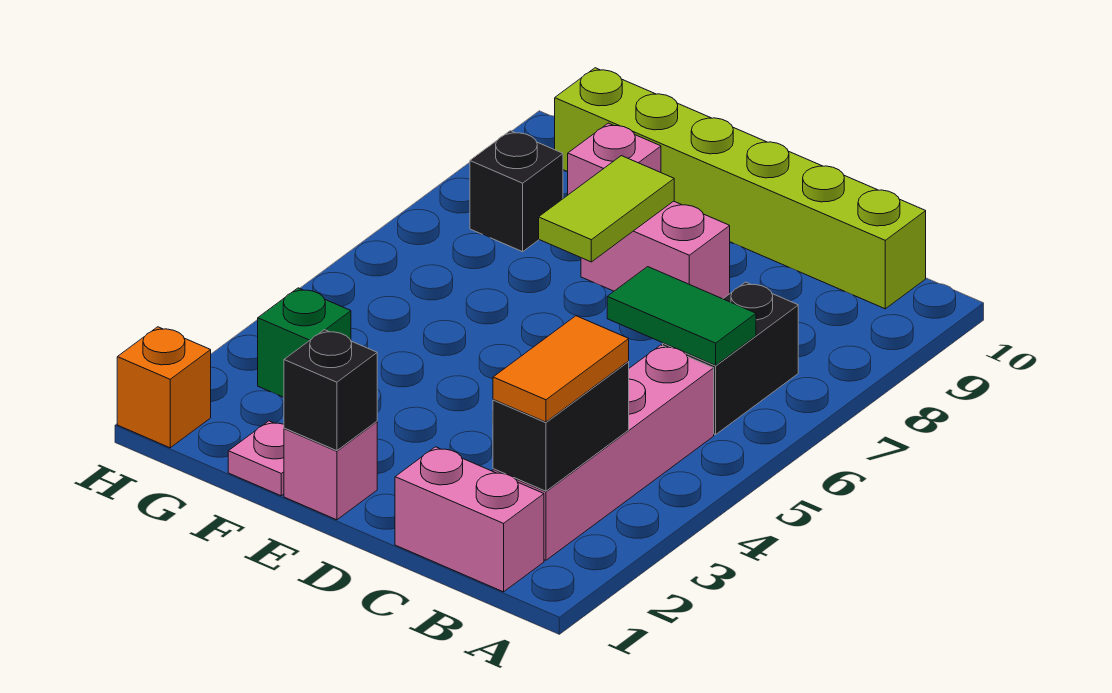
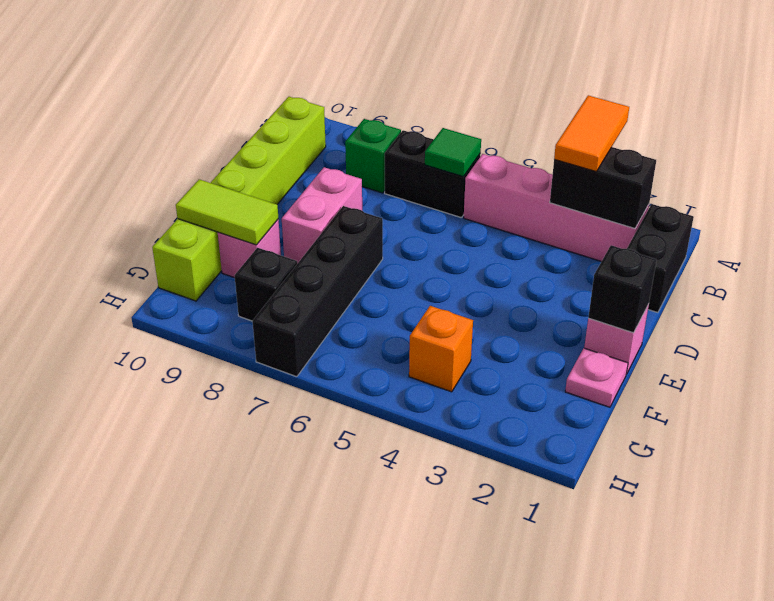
pink 1x2 brick [395,447,544,592] -> black 1x2 brick [627,204,694,313]
orange 1x2 tile [493,316,629,422] -> orange 1x2 tile turned to [554,95,629,172]
green 1x2 tile [607,267,756,365] -> green 1x1 tile [425,128,481,177]
none -> black 1x4 brick [252,206,383,377]
lime 1x2 tile [539,156,674,262] -> lime 1x2 tile moved to [176,179,278,245]
green 1x1 brick [258,288,351,397] -> green 1x1 brick moved to [345,119,401,193]
orange 1x1 brick [117,327,211,448] -> orange 1x1 brick moved to [409,306,473,392]

